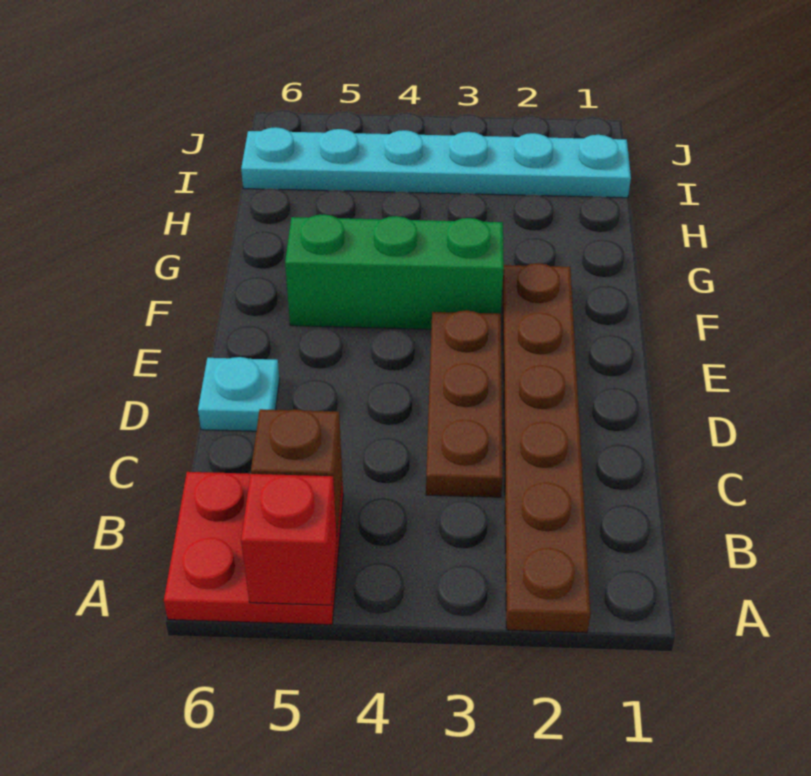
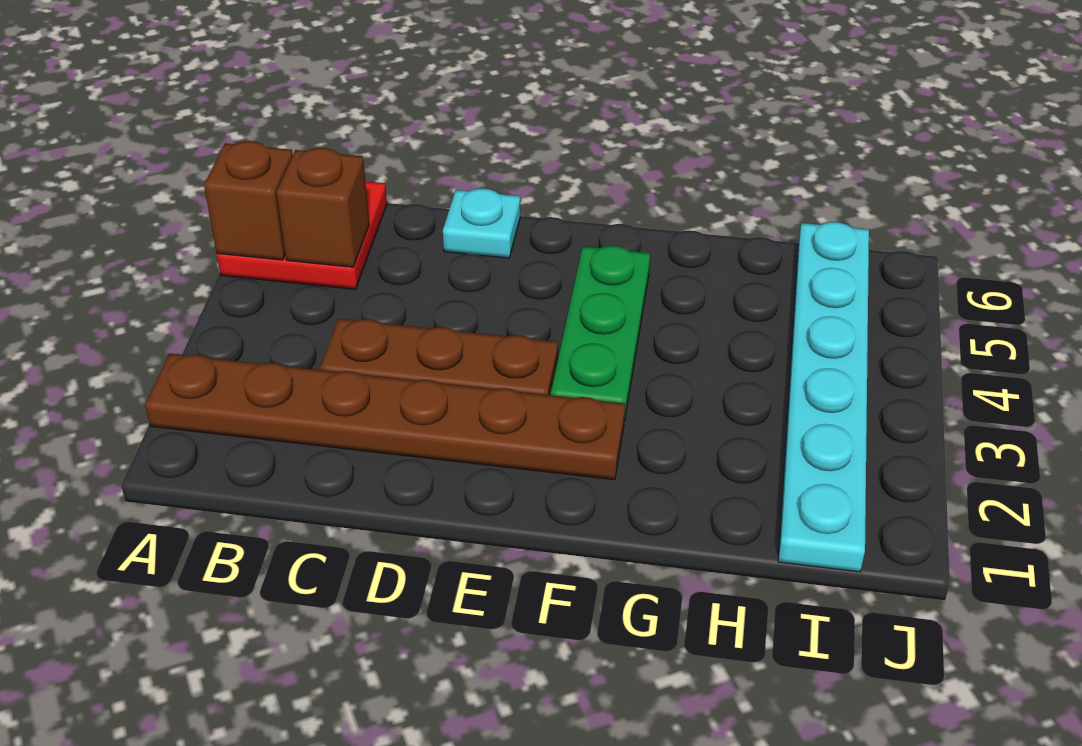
red 1x1 brick [241,474,337,605] -> brown 1x1 brick [204,141,293,260]
green 1x3 brick [285,214,504,329] -> green 1x3 plate [551,246,650,422]

